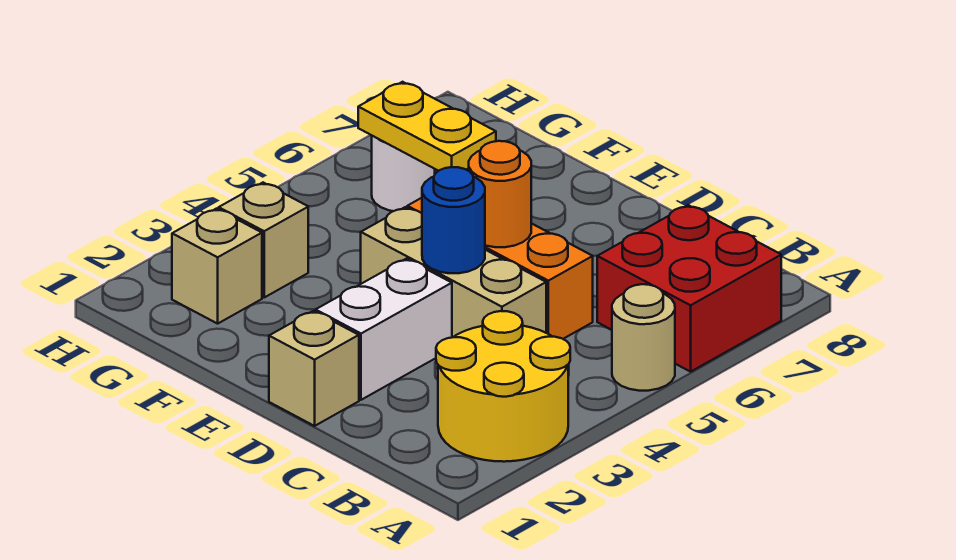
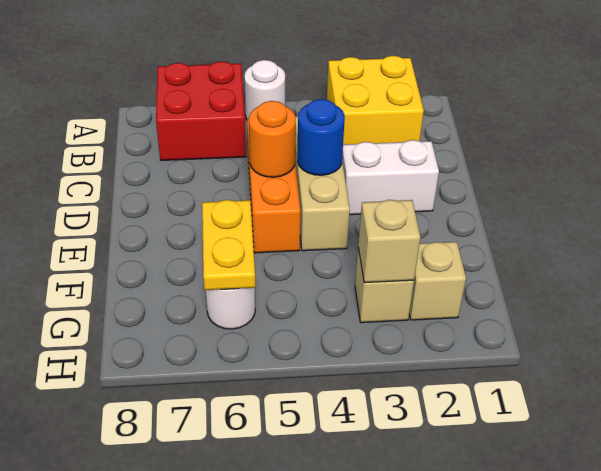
yellow 2x2 round brick [436,311,570,462] -> yellow 2x2 brick [327,56,424,145]
tan 1x1 round brick [612,284,675,391] -> white 1x1 round brick [244,60,285,119]
tan 1x1 brick [269,311,359,426] -> tan 1x1 brick moved to [358,200,420,283]

